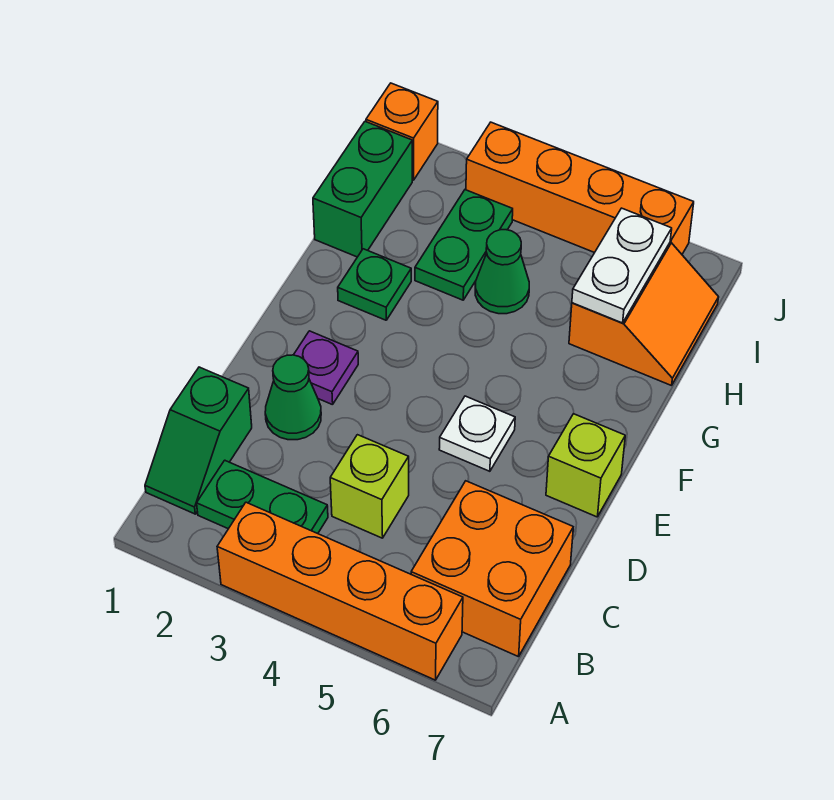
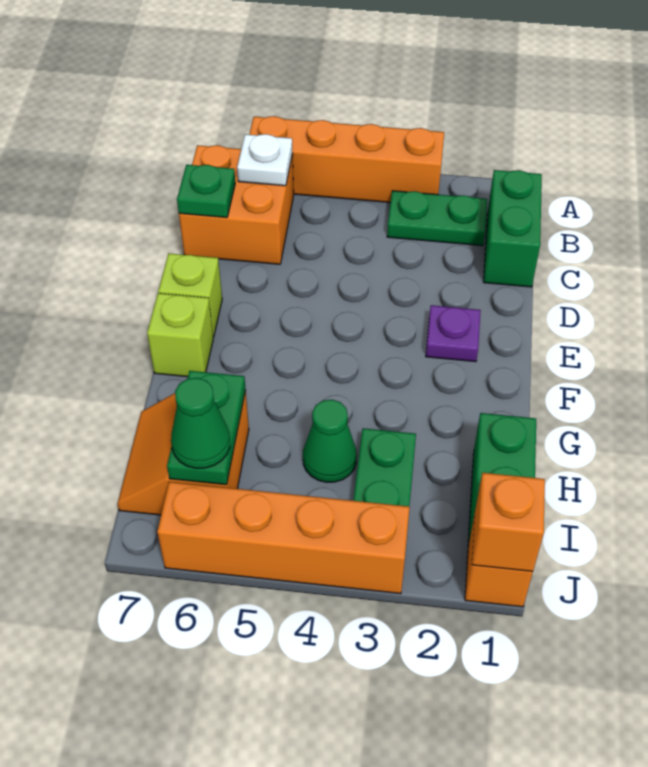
green 1x2 slope [145,367,252,514] -> green 1x2 brick [484,170,542,287]
lime 1x1 brick [330,435,409,538] -> lime 1x1 brick moved to [147,293,213,377]
green 1x1 cone [265,355,321,440] -> green 1x1 cone moved to [171,378,230,468]
white 1x1 plate [439,396,515,471] -> white 1x1 plate moved to [237,134,292,186]
green 1x1 plate [338,249,411,320] -> green 1x1 plate moved to [177,165,235,218]
white 1x2 plate [572,208,672,323] -> green 1x2 plate [167,371,246,485]
none -> orange 1x1 brick [472,473,545,571]

